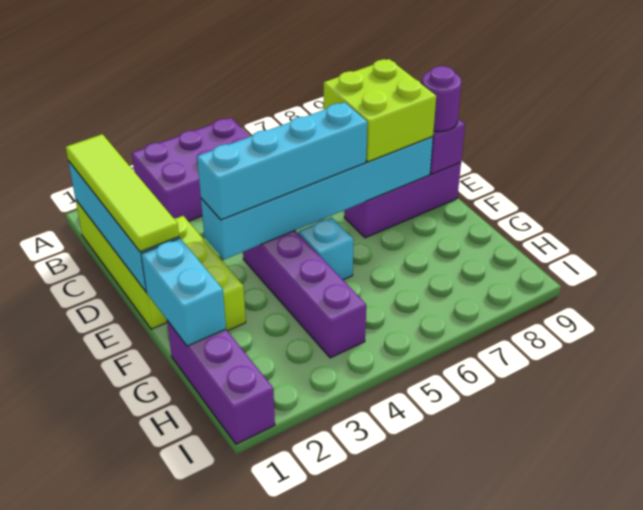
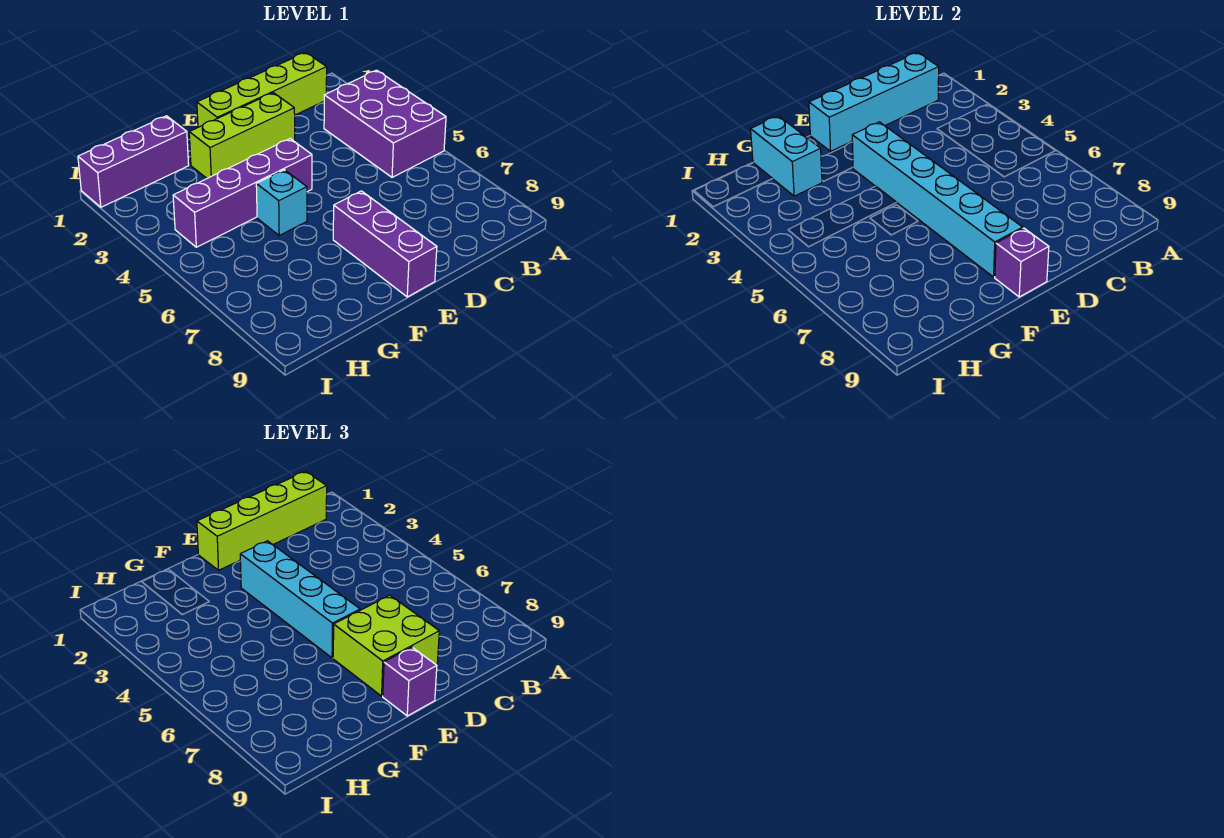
lime 1x4 tile [66,134,179,252] -> lime 1x4 brick [197,471,327,570]
purple 1x1 round brick [422,66,461,131] -> purple 1x1 brick [383,647,437,716]
cyan 1x2 brick [141,238,226,346] -> cyan 1x2 brick turned to [751,116,822,196]

